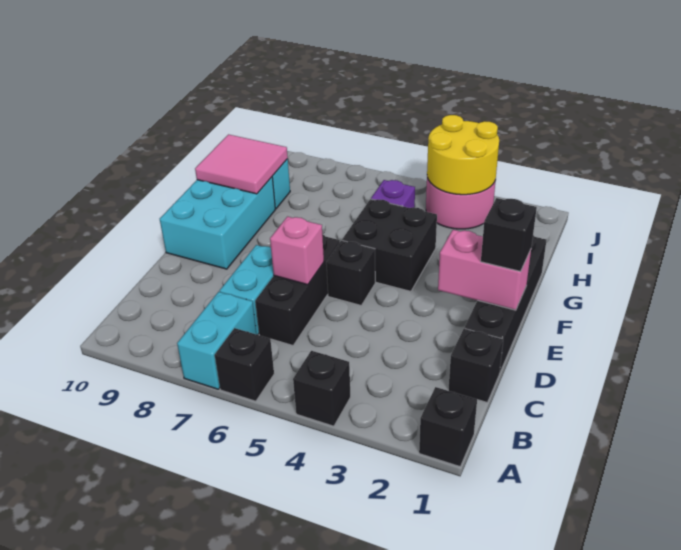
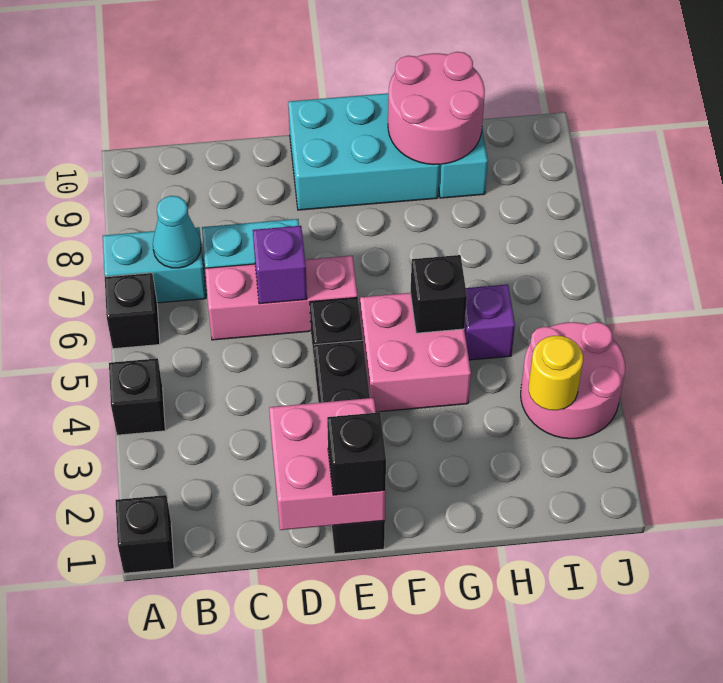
none -> cyan 1x1 cone [153,196,201,268]
black 1x1 brick [448,329,503,402] -> black 1x1 brick moved to [410,255,467,333]
black 1x3 brick [255,234,340,345] -> pink 1x3 brick [205,256,357,340]
black 1x4 brick [464,235,546,374] -> black 1x4 brick turned to [314,340,385,554]
pink 1x1 brick [270,217,324,285] -> purple 1x1 brick [253,226,307,304]
pink 1x2 brick [438,230,531,310] -> pink 2x2 brick [269,398,385,530]
black 2x2 brick [342,199,437,291] -> pink 2x2 brick [360,293,471,412]
pink 2x2 tile [195,135,288,194] -> pink 2x2 round brick [388,52,485,165]
yellow 2x2 round brick [427,115,499,195] -> yellow 1x1 round brick [529,336,583,410]

